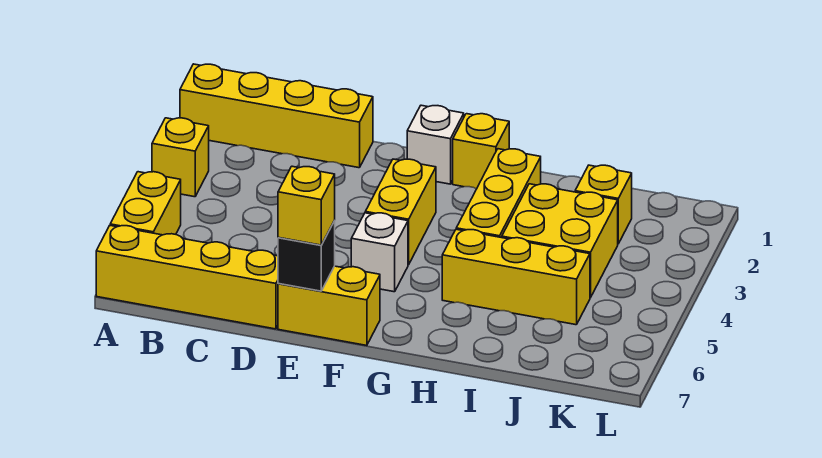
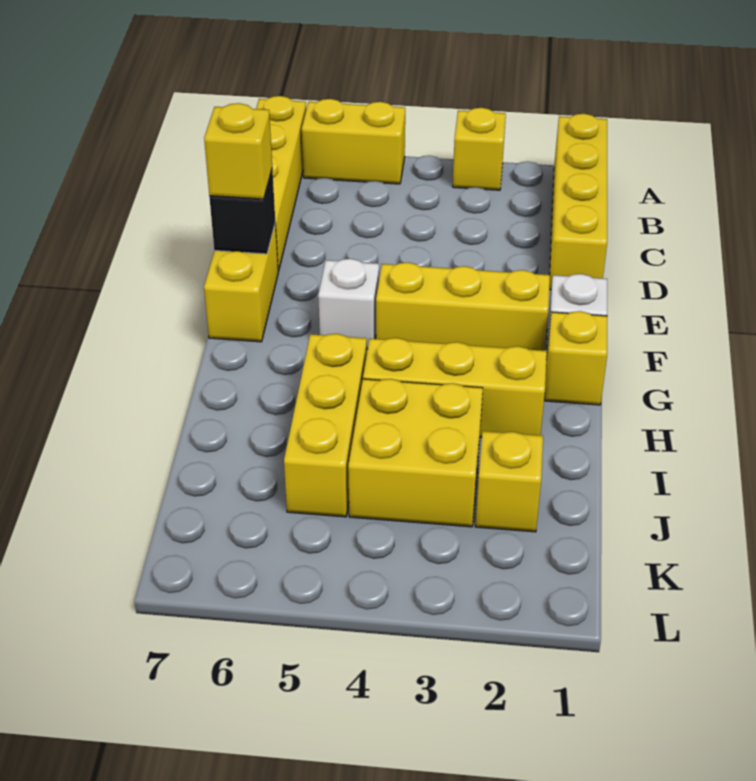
yellow 1x2 brick [365,159,436,265] -> yellow 1x3 brick [376,262,550,351]

